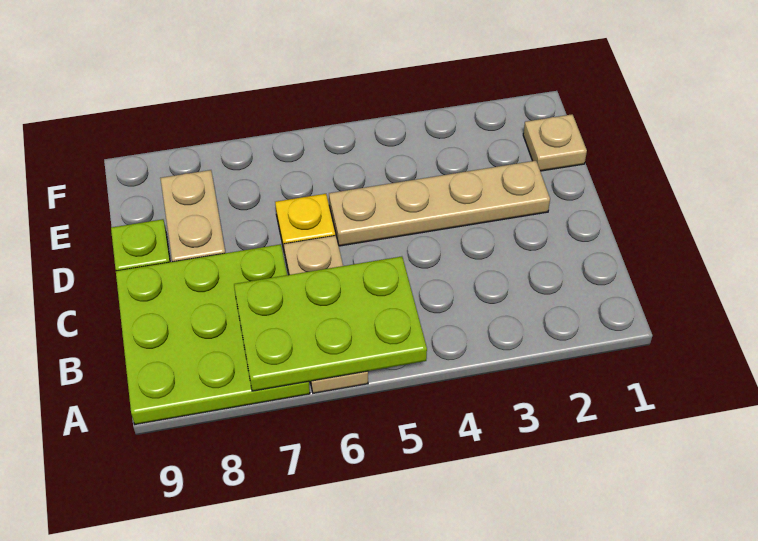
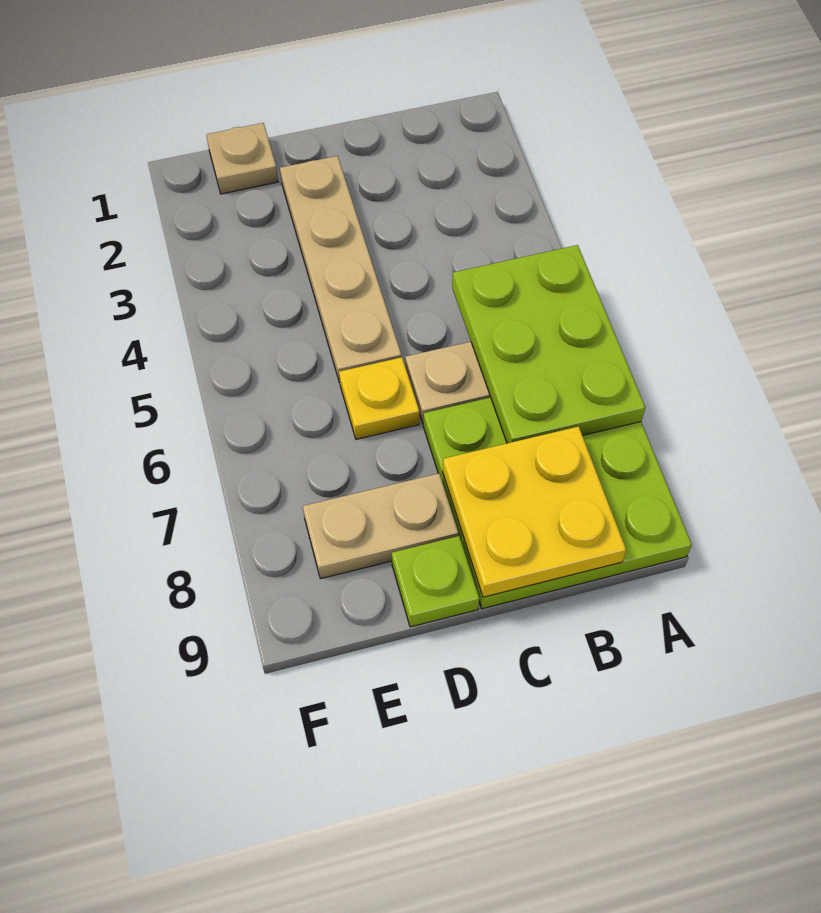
none -> yellow 2x2 plate [443,426,626,597]

